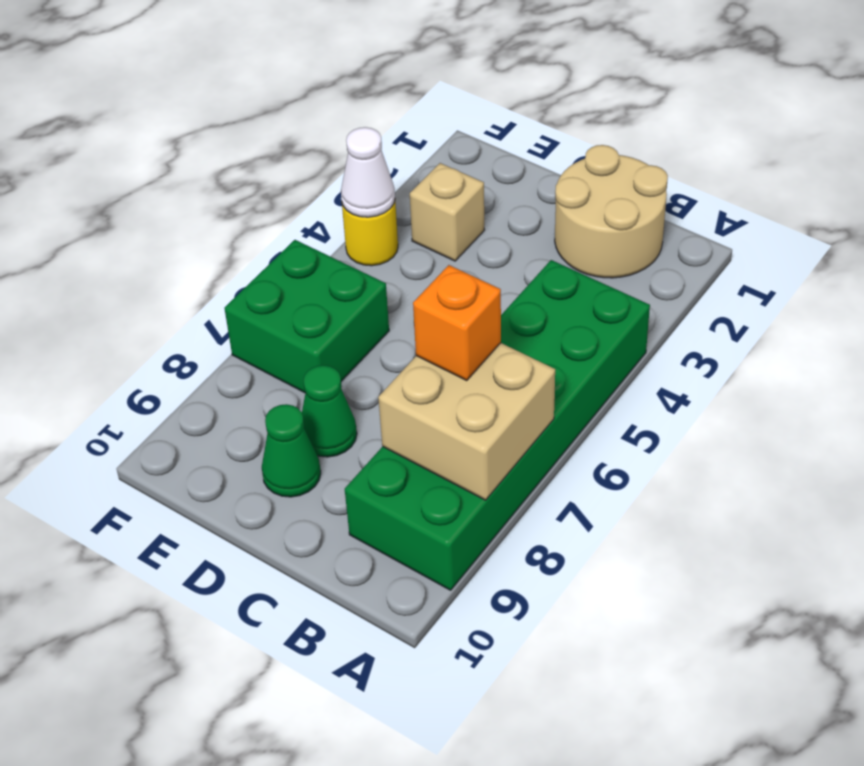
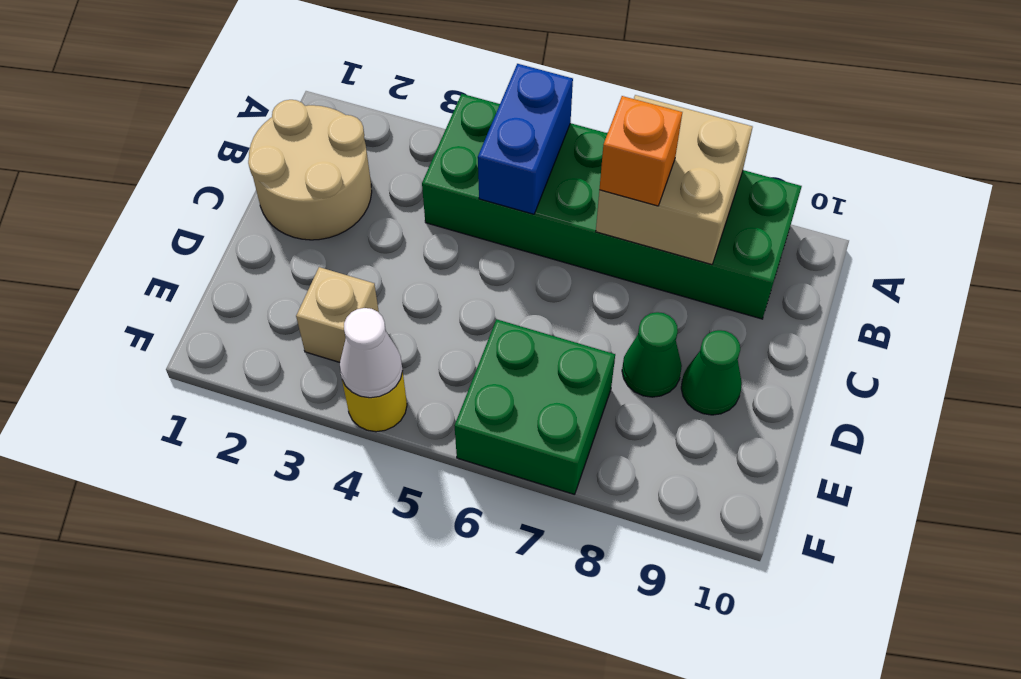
none -> blue 1x2 brick [478,64,573,214]

